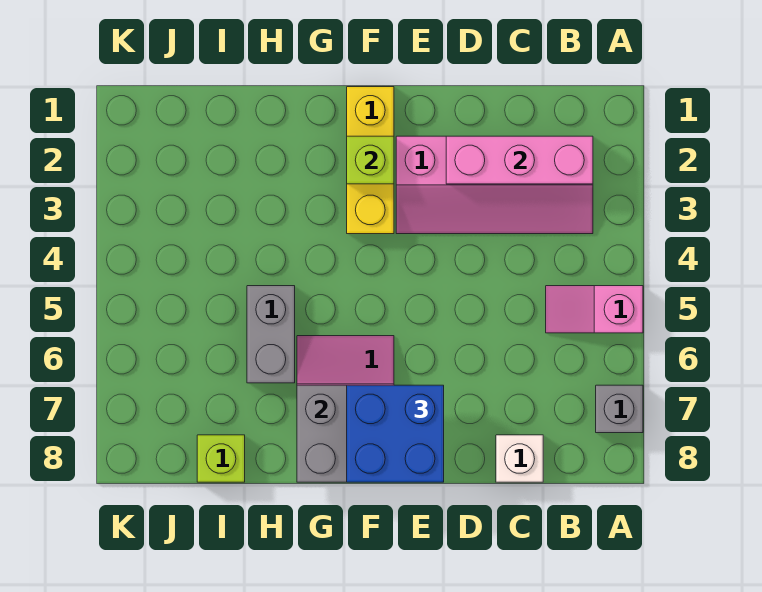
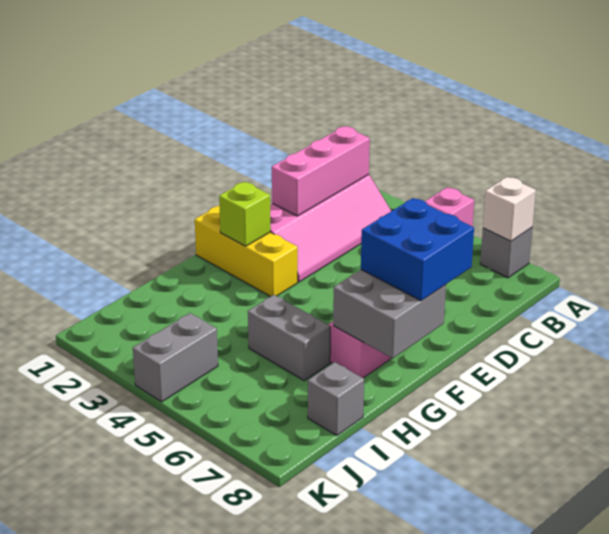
white 1x1 brick [496,435,543,482] -> white 1x1 brick moved to [483,177,536,241]
lime 1x1 brick [197,435,245,482] -> grey 1x1 brick [308,362,364,436]
none -> grey 1x2 brick [133,313,218,402]

